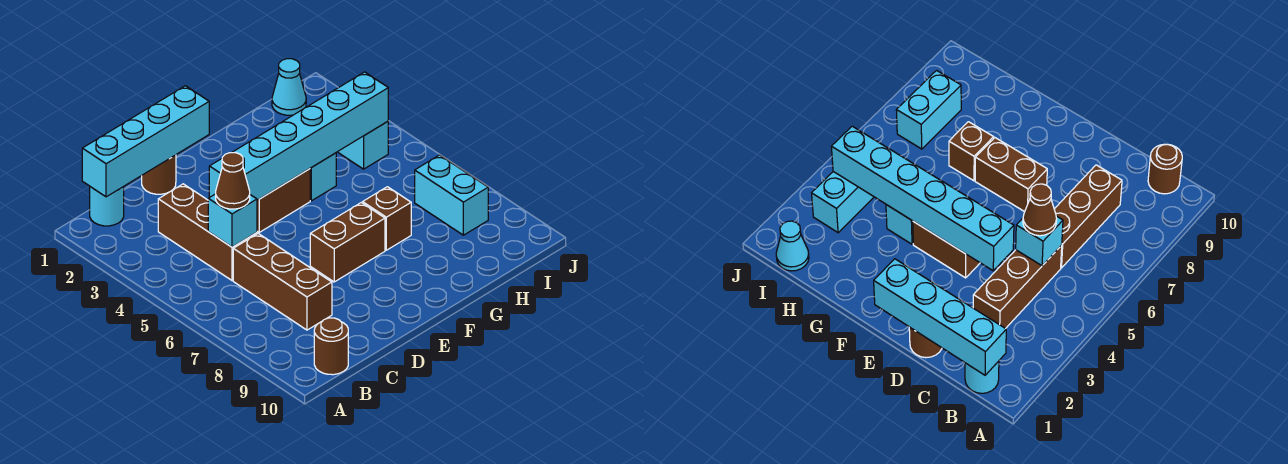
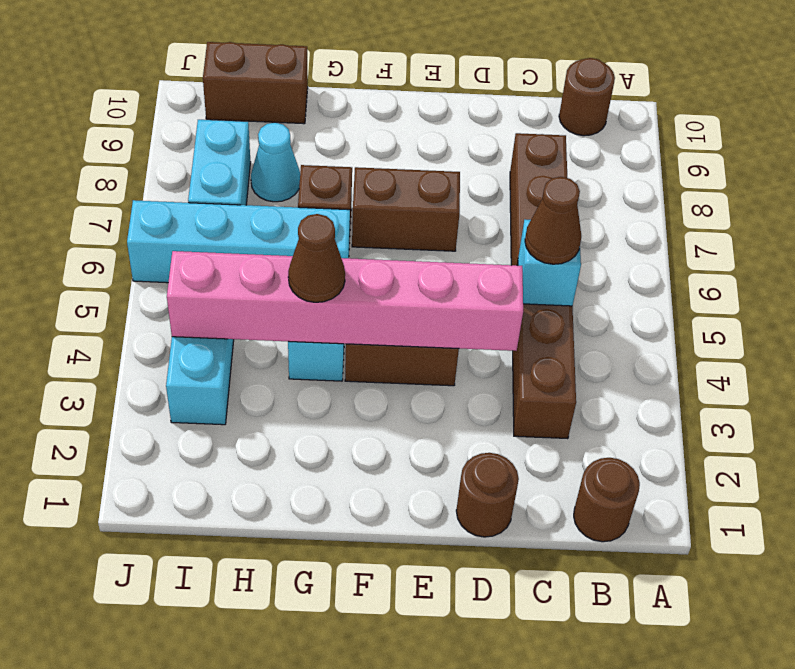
cyan 1x1 round brick [90,187,124,226] -> brown 1x1 round brick [574,458,640,542]
cyan 1x4 brick [82,86,209,197] -> cyan 1x4 brick moved to [127,200,350,283]
cyan 1x6 brick [209,72,388,200] -> pink 1x6 brick [167,251,523,351]
none -> brown 1x1 cone [288,214,345,302]
none -> brown 1x2 brick [203,42,308,124]
cyan 1x1 cone [272,59,306,115] -> cyan 1x1 cone moved to [251,123,300,202]

